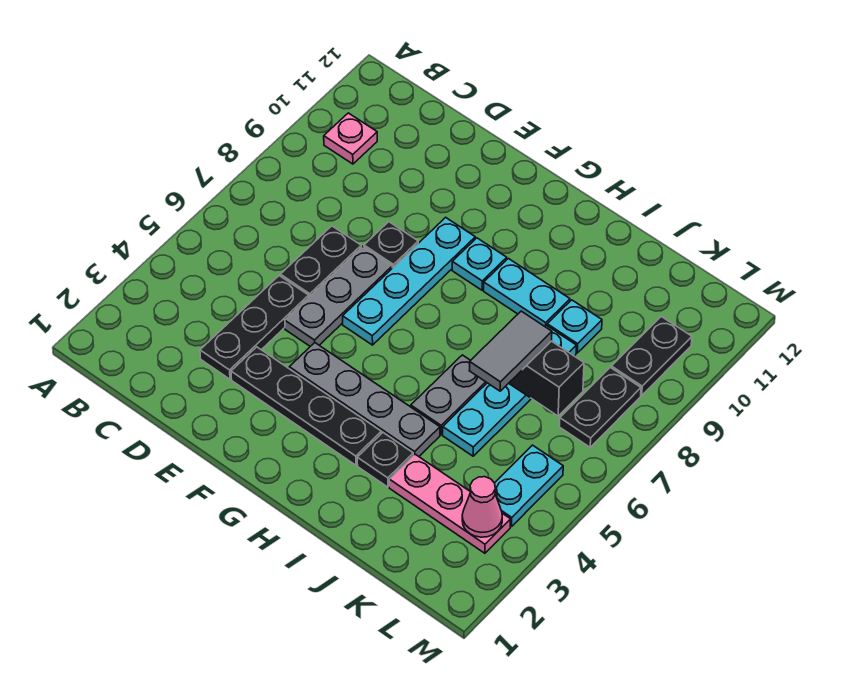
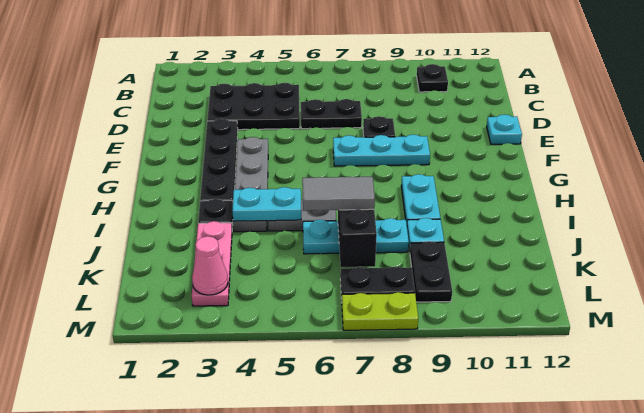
pink 1x1 plate [324,113,377,164] -> black 1x1 plate [417,64,448,92]
black 1x3 plate [200,276,309,379] -> black 2x3 plate [207,83,300,130]
grey 1x3 plate [285,246,392,346] -> none
cyan 1x4 plate [343,217,475,345] -> cyan 1x3 plate [333,135,430,166]
cyan 1x1 plate [452,238,507,290] -> cyan 1x1 plate moved to [487,115,522,144]
cyan 1x4 plate [443,325,576,456] -> cyan 1x3 plate [303,218,409,254]
cyan 1x2 plate [495,445,563,527] -> cyan 1x2 plate moved to [232,187,301,221]
black 1x2 plate [611,317,692,395] -> black 1x2 plate turned to [410,241,452,302]
none -> lime 1x2 plate [342,292,418,330]

